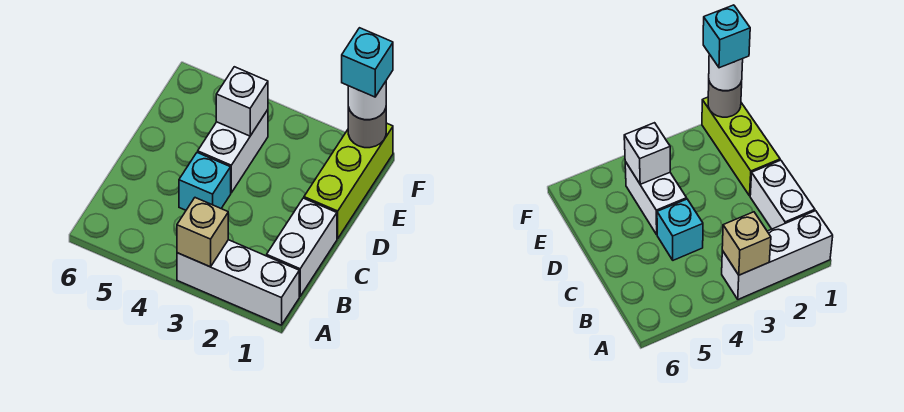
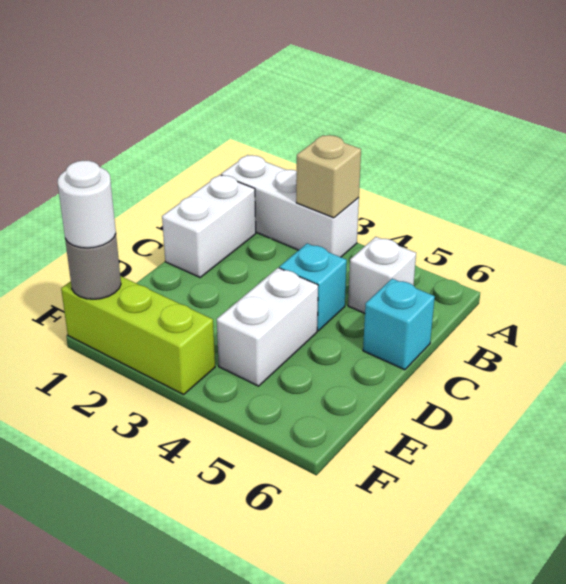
lime 1x3 brick [304,123,393,239] -> lime 1x3 brick turned to [61,276,215,394]
white 1x1 brick [216,67,268,136] -> white 1x1 brick moved to [348,237,416,313]
cyan 1x1 brick [342,28,393,97] -> cyan 1x1 brick moved to [363,279,435,370]

